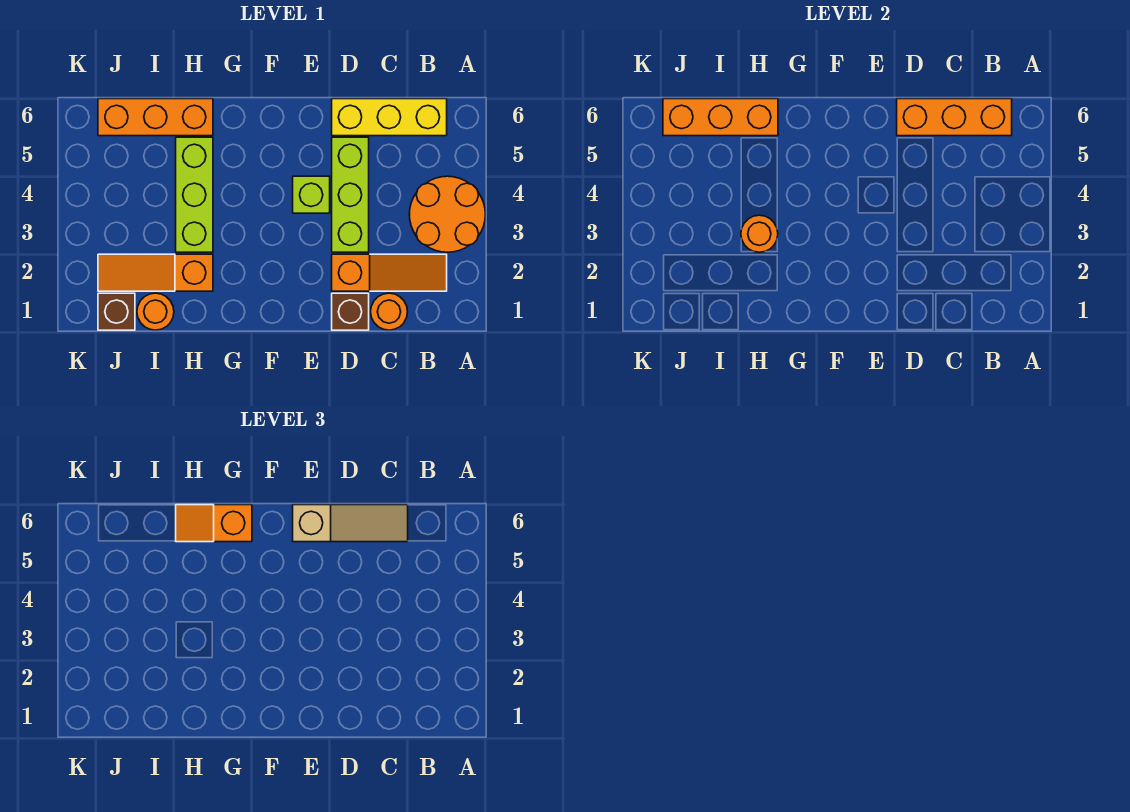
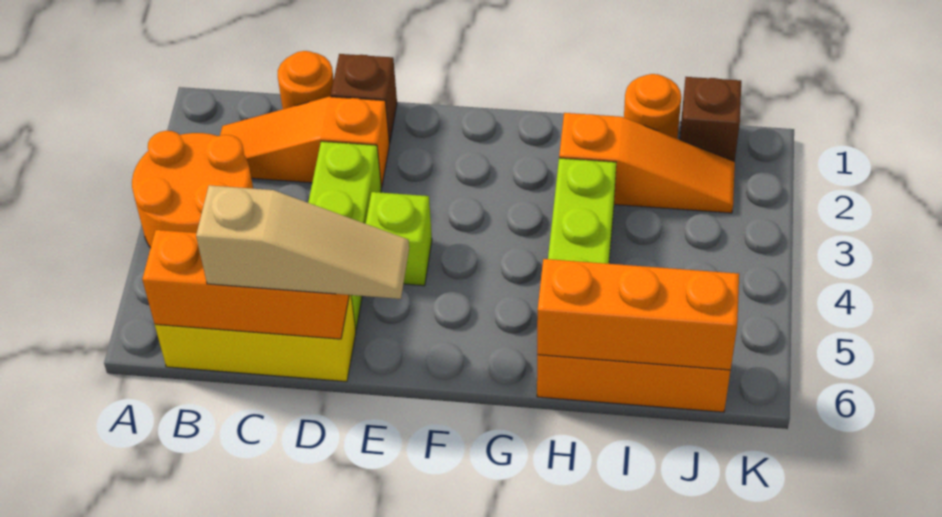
tan 1x3 slope [293,505,408,542] -> tan 1x3 slope turned to [196,185,409,299]
orange 1x2 slope [176,505,252,542] -> none
orange 1x1 round brick [741,215,778,252] -> none

